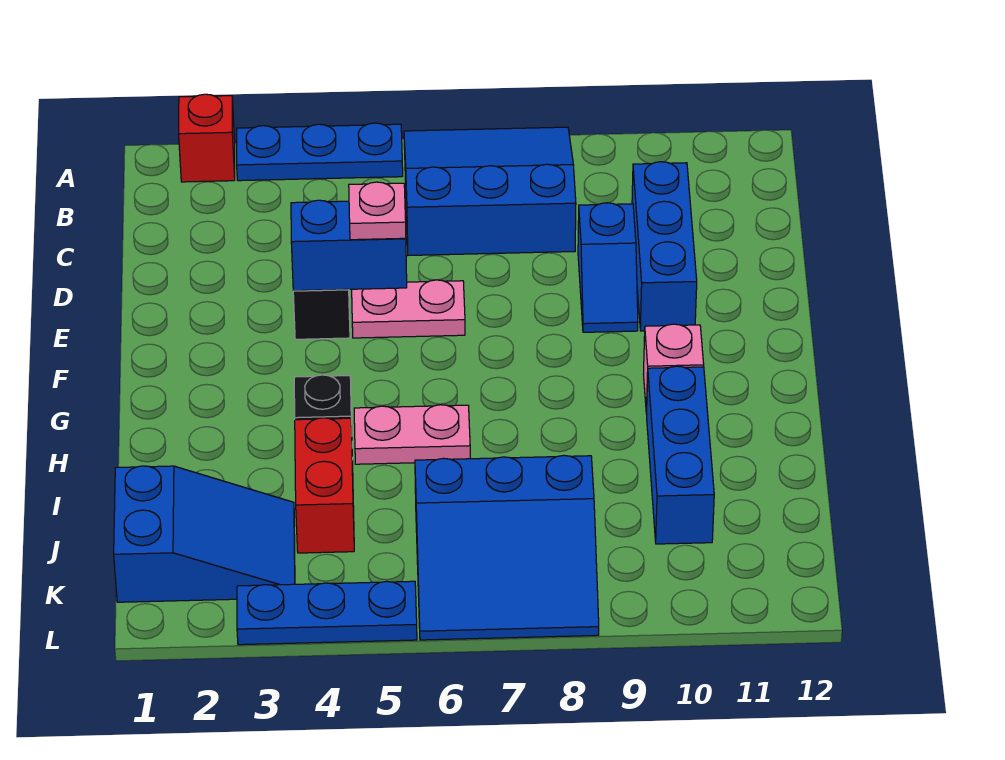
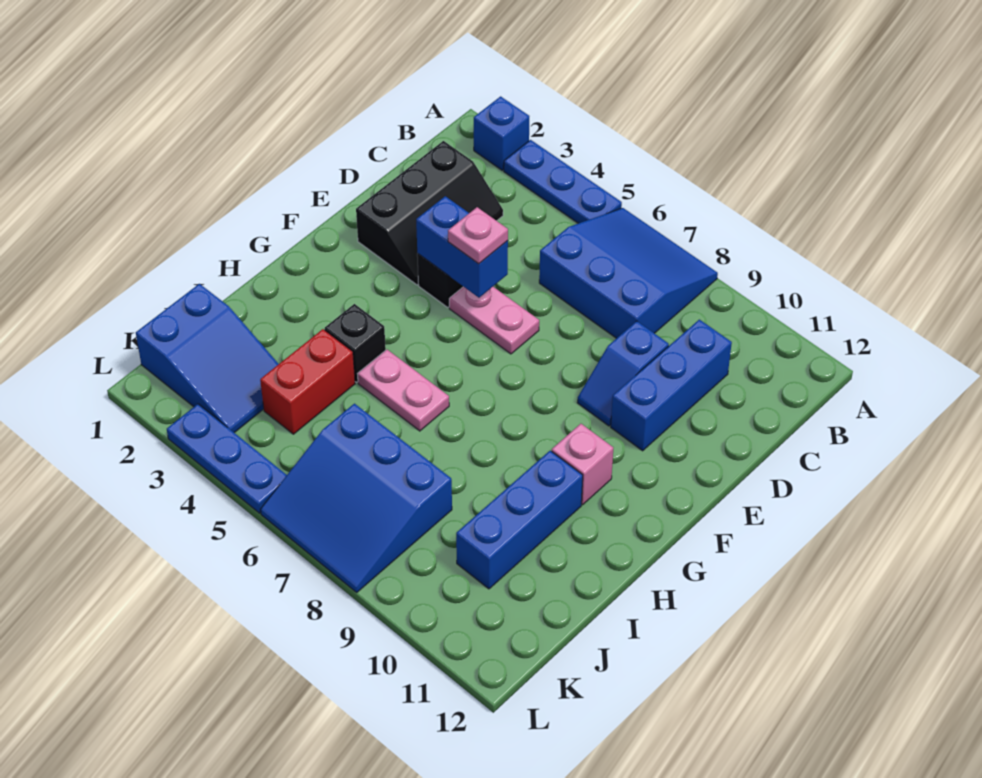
red 1x1 brick [179,94,235,182] -> blue 1x1 brick [474,96,529,170]
none -> black 2x3 slope [356,141,503,285]

